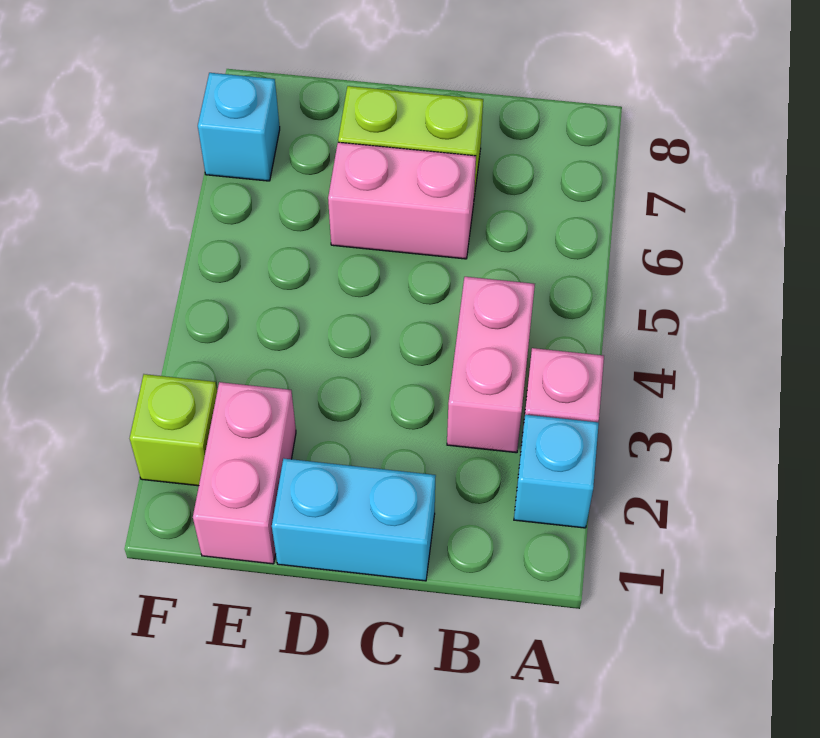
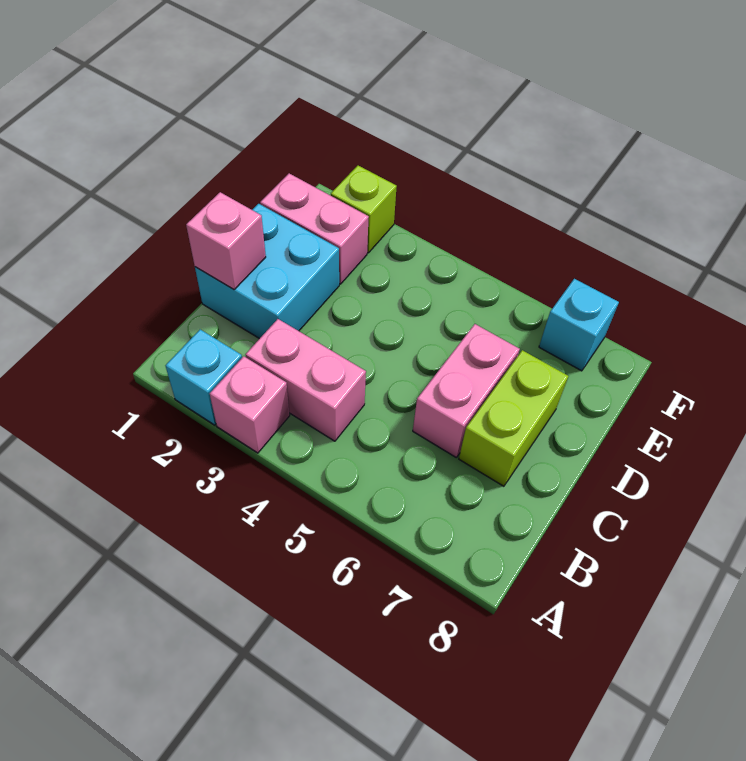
cyan 1x2 brick [272,459,436,581] -> cyan 2x2 brick [195,204,339,339]
none -> pink 1x1 brick [186,192,266,289]

